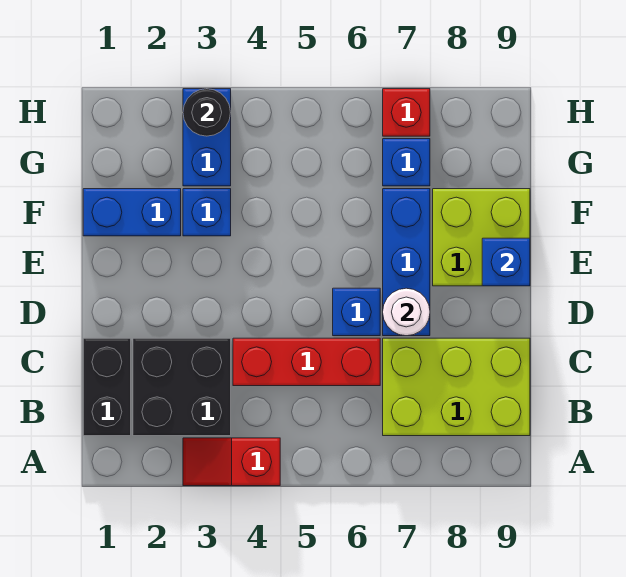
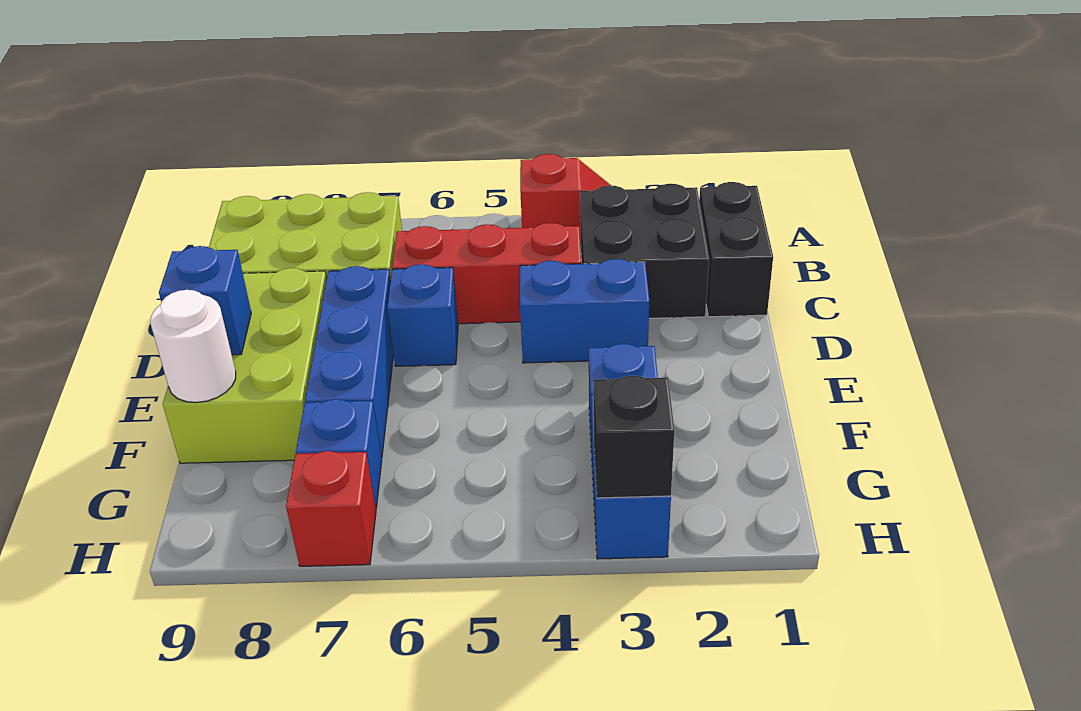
white 1x1 round brick [383,288,430,336] -> white 1x1 round brick moved to [150,290,236,403]
lime 2x2 brick [433,189,530,286] -> lime 2x3 brick [163,268,327,463]
blue 1x2 brick [83,189,181,236] -> blue 1x2 brick moved to [520,259,649,363]
black 1x1 round brick [183,89,231,136] -> black 1x1 brick [594,375,674,498]

